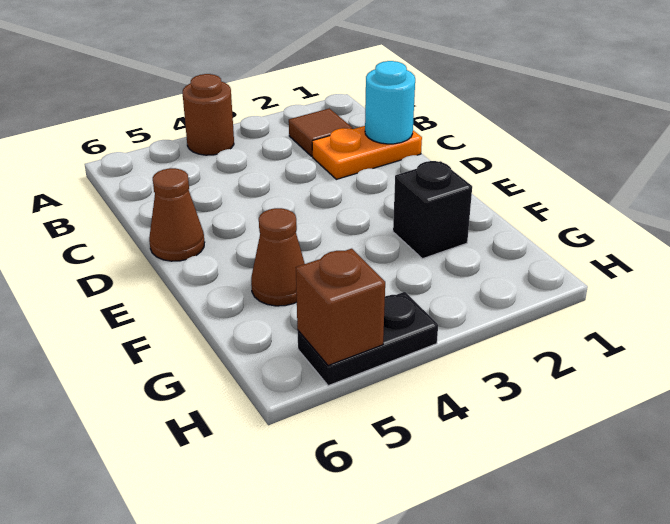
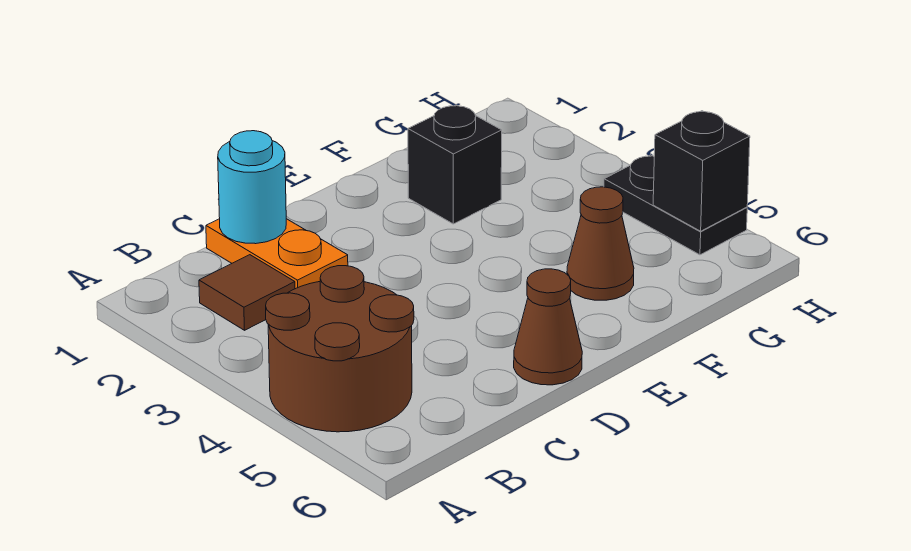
brown 1x1 round brick [183,74,234,155] -> brown 2x2 round brick [266,266,414,432]
brown 1x1 brick [296,249,385,366] -> black 1x1 brick [653,111,750,231]

